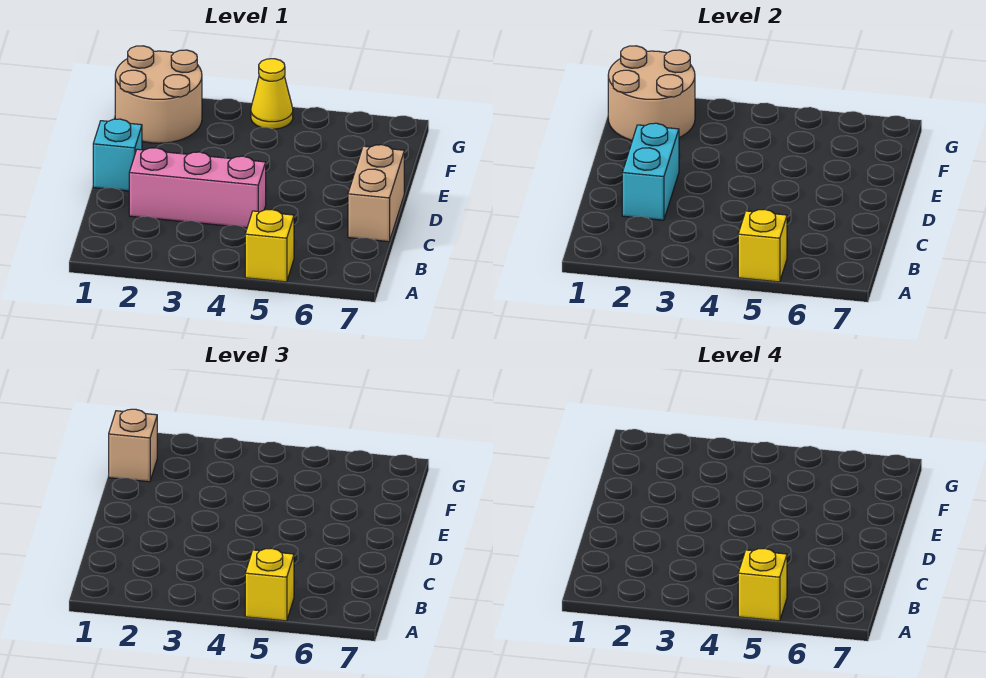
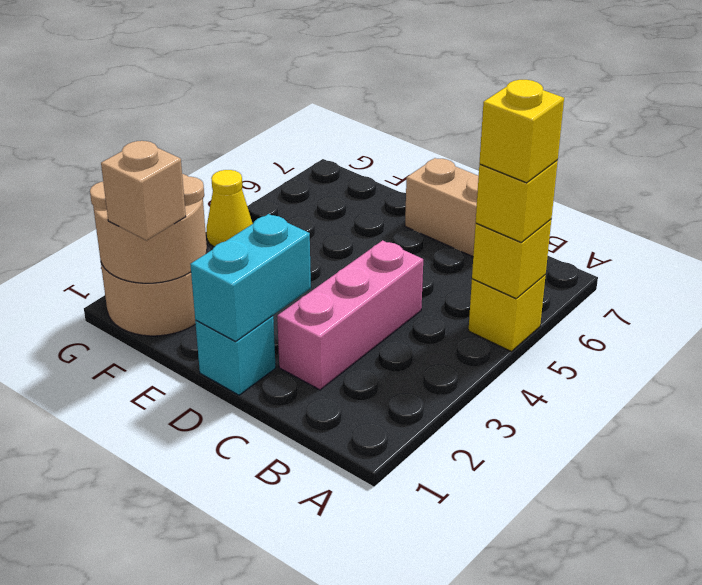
cyan 1x2 brick [622,123,679,220] -> cyan 1x2 brick turned to [190,214,311,342]

